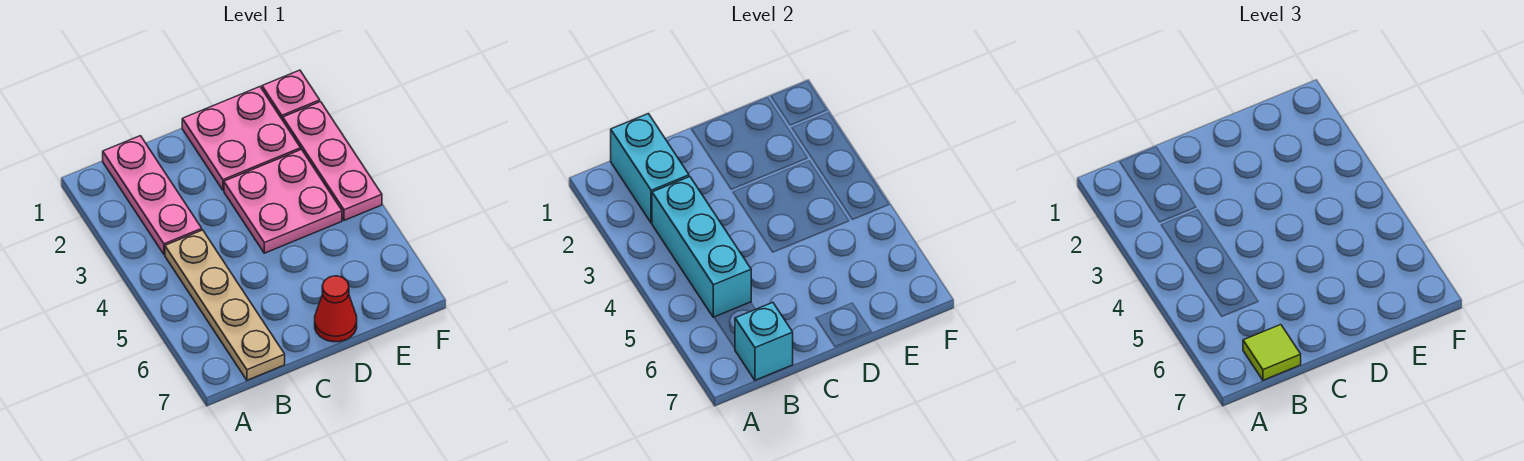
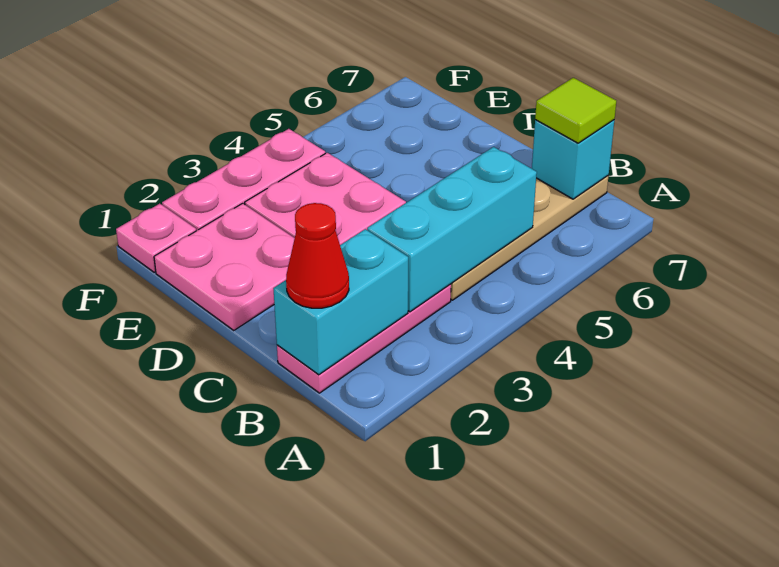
red 1x1 cone [315,276,357,342] -> red 1x1 cone moved to [286,203,349,308]

